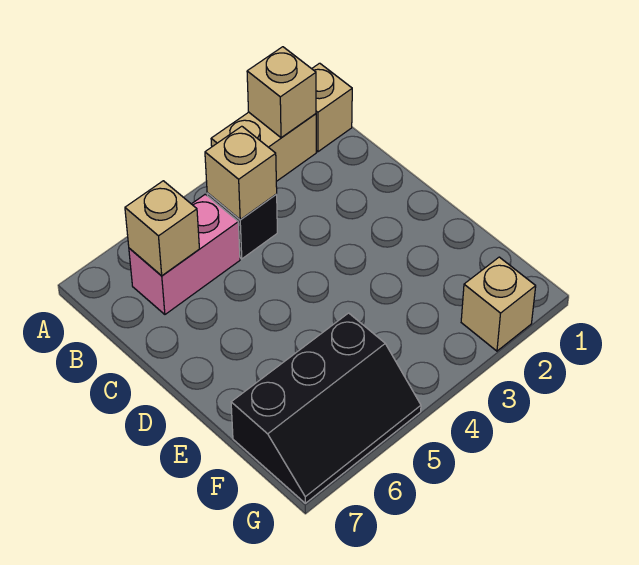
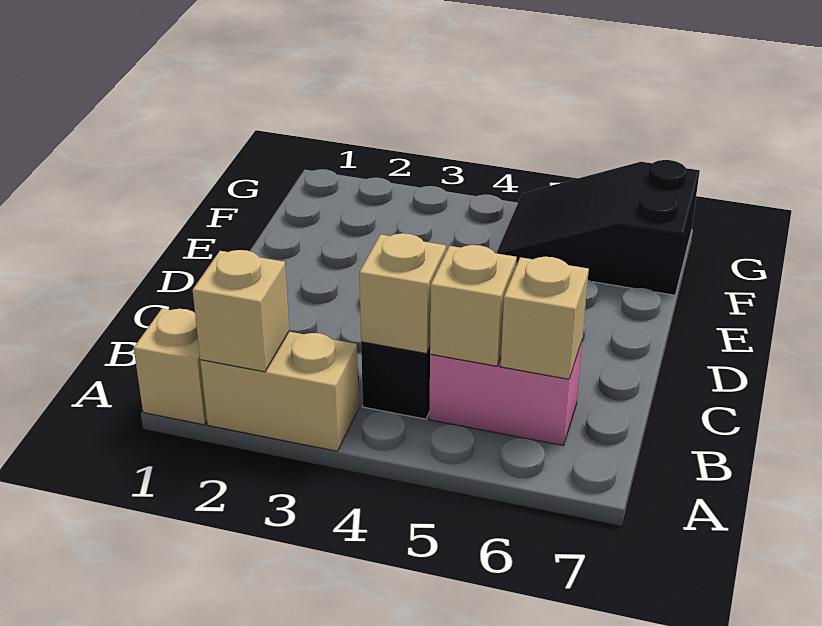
black 2x3 slope [231,313,421,503] -> black 2x3 slope turned to [497,160,700,295]
tan 1x1 brick [461,257,536,351] -> tan 1x1 brick moved to [430,245,517,366]

